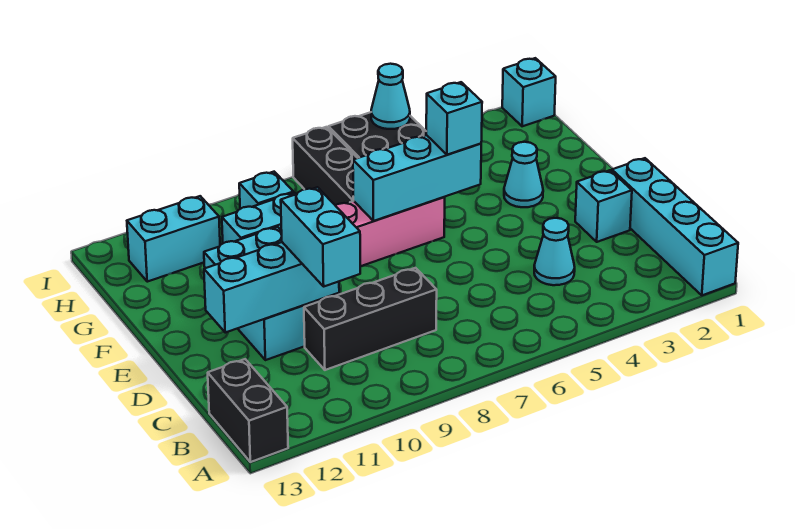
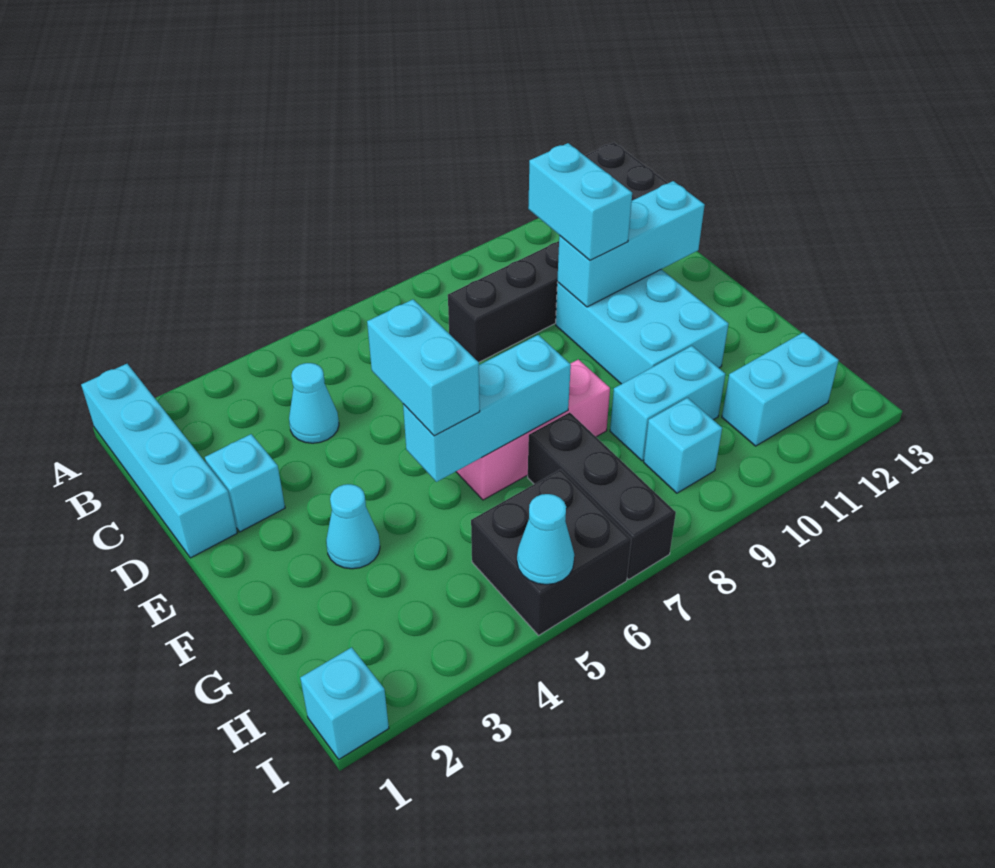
cyan 1x1 brick [426,82,482,155] -> cyan 1x2 brick [367,299,480,436]

